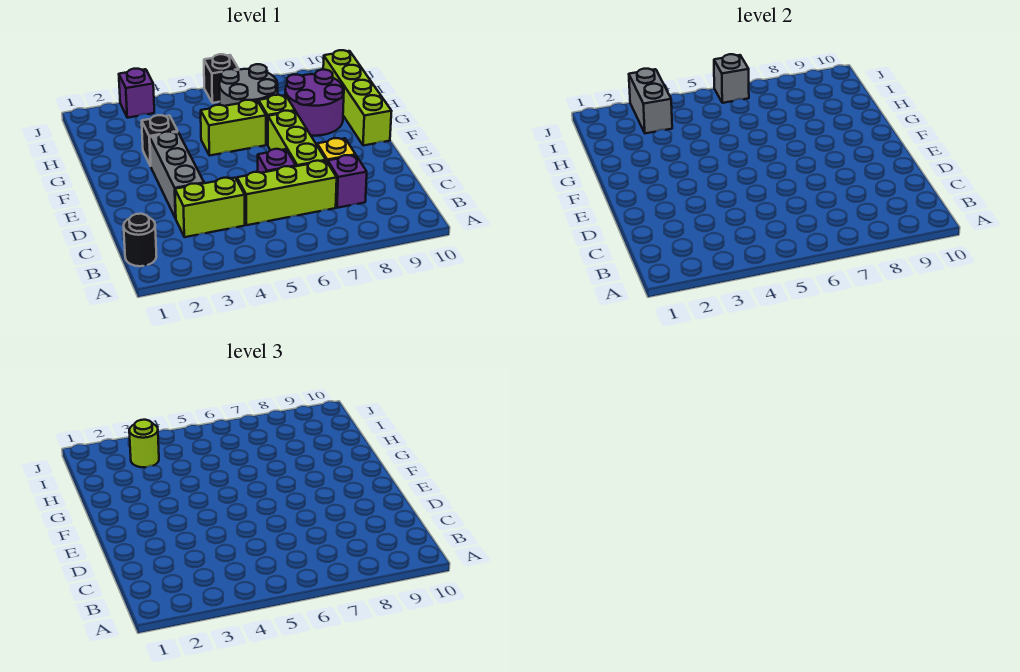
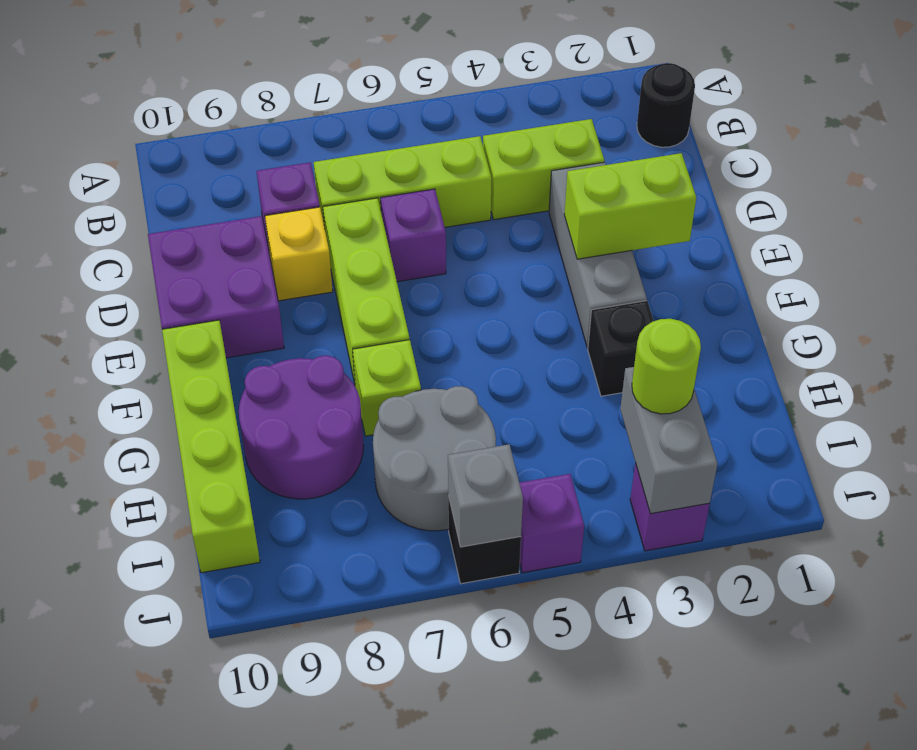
none -> purple 2x2 brick [148,216,284,358]
lime 1x2 brick [201,100,266,155] -> lime 1x2 brick moved to [564,153,696,259]
none -> purple 1x1 brick [520,474,584,573]

